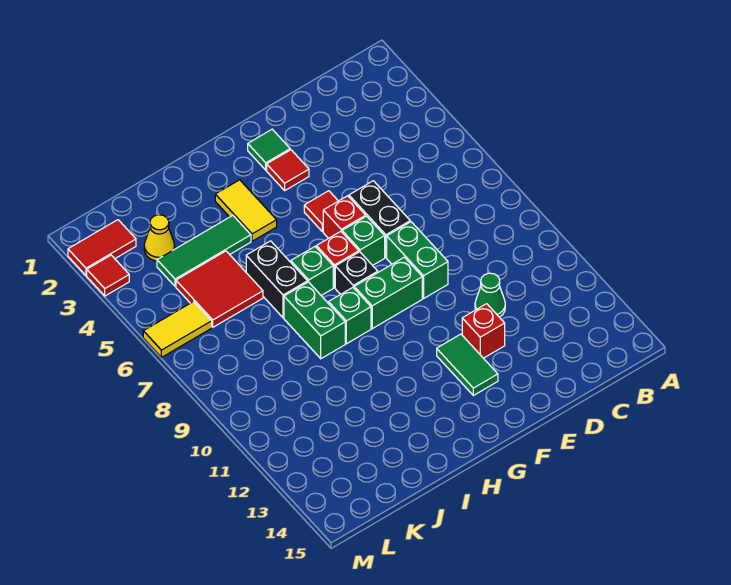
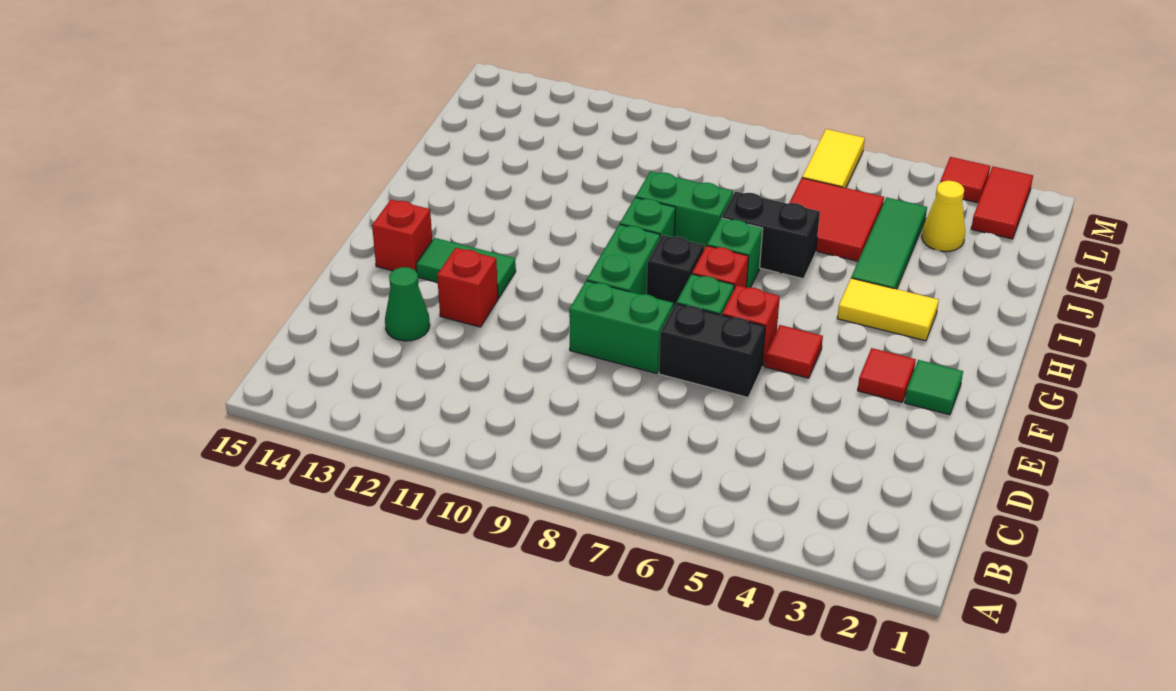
green 1x1 cone [475,273,505,317] -> green 1x1 cone moved to [385,267,430,341]
none -> red 1x1 brick [372,200,432,272]

